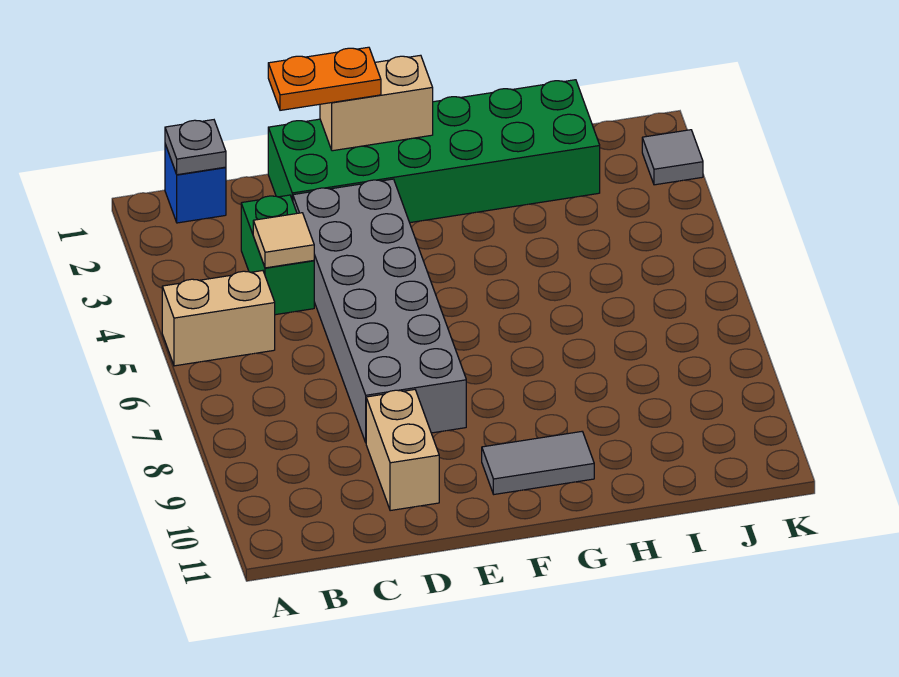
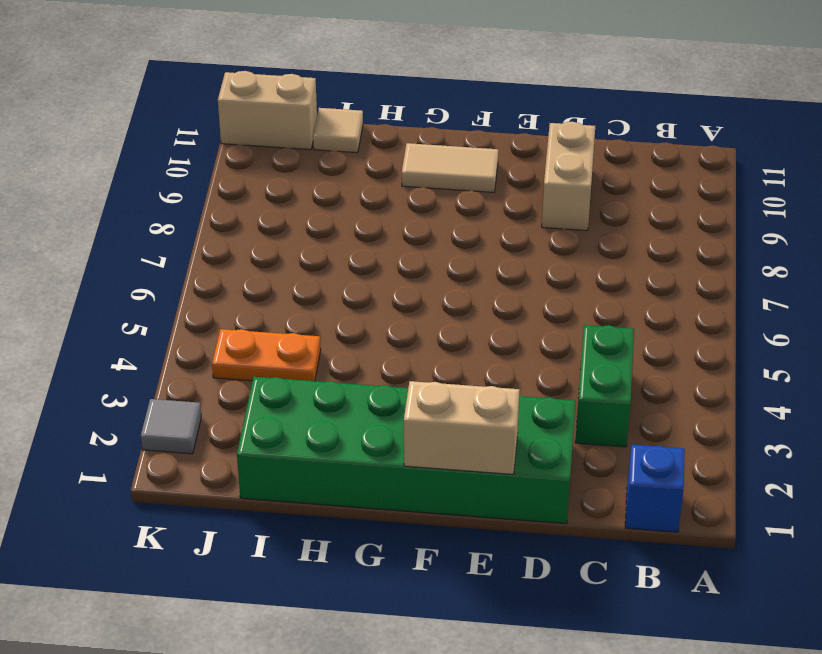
tan 1x2 brick [162,271,275,366] -> tan 1x2 brick moved to [218,71,317,150]
grey 1x1 plate [165,120,226,175] -> none
tan 1x1 tile [253,213,314,268] -> tan 1x1 tile moved to [313,108,363,153]
orange 1x2 plate [268,47,381,110] -> orange 1x2 plate moved to [212,329,321,381]
grey 2x6 brick [293,179,466,442] -> none
grey 1x2 tile [482,432,594,494] -> tan 1x2 tile [402,143,498,192]

